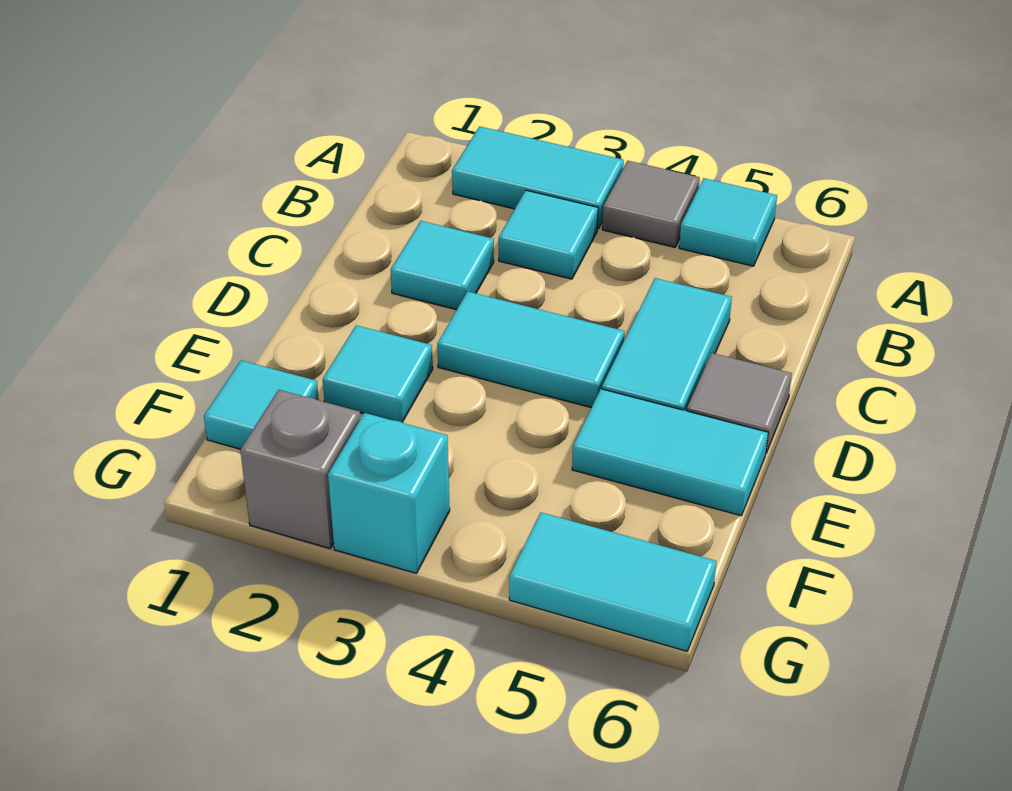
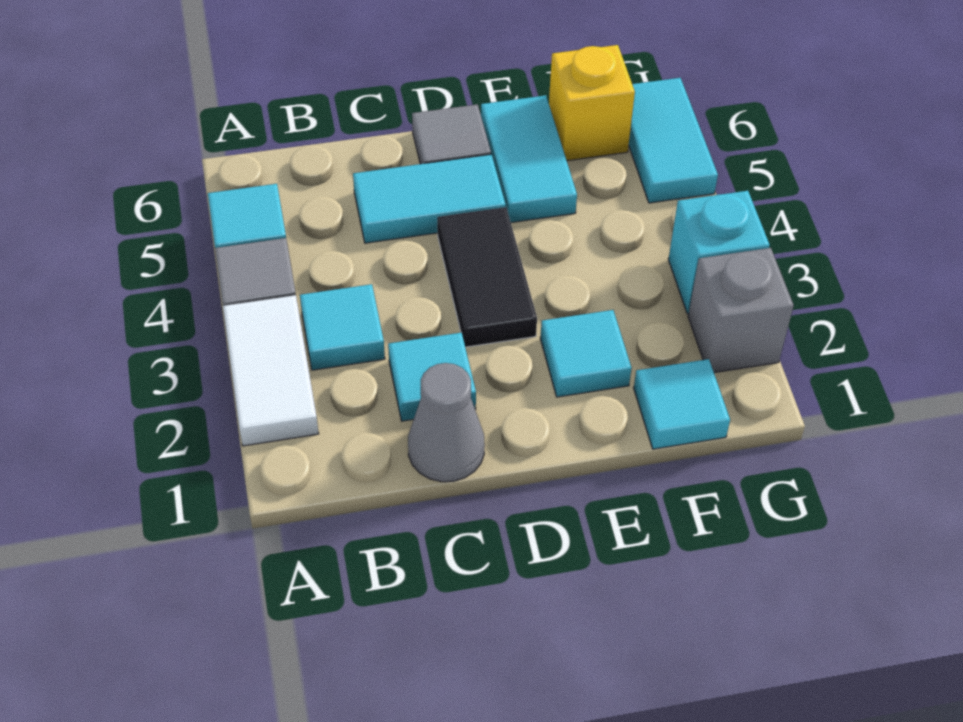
cyan 1x2 tile [452,126,624,229] -> white 1x2 tile [223,295,319,446]
none -> grey 1x1 cone [408,363,485,482]
cyan 1x2 tile [437,291,624,408] -> black 1x2 tile [437,207,537,347]
none -> yellow 1x1 brick [549,45,635,161]

